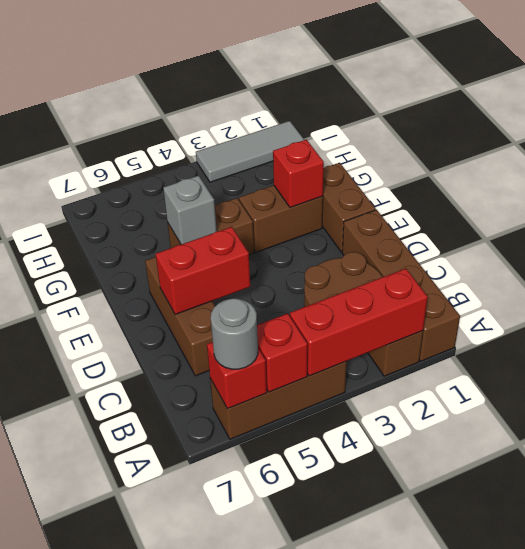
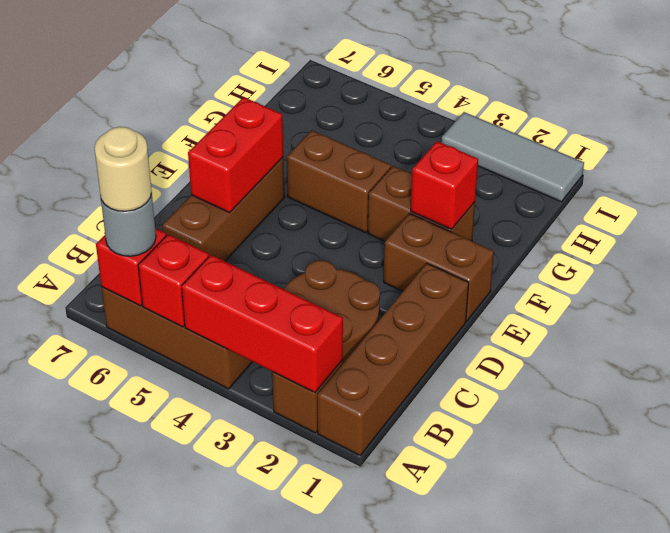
none -> tan 1x1 round brick [94,127,152,211]
red 1x2 brick [156,227,250,315] -> red 1x2 brick turned to [188,97,283,213]
brown 1x2 brick [322,163,376,252] -> brown 1x2 brick turned to [384,213,494,321]
grey 1x1 brick [163,176,217,244] -> none

